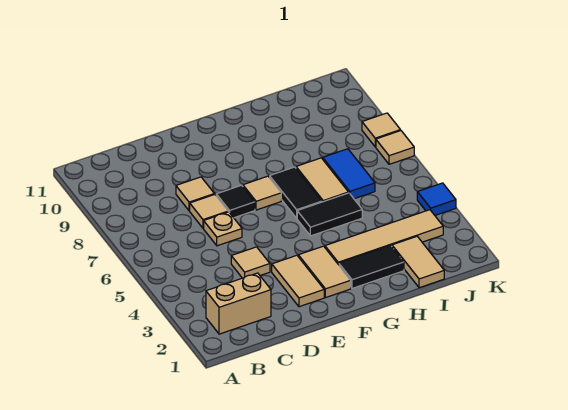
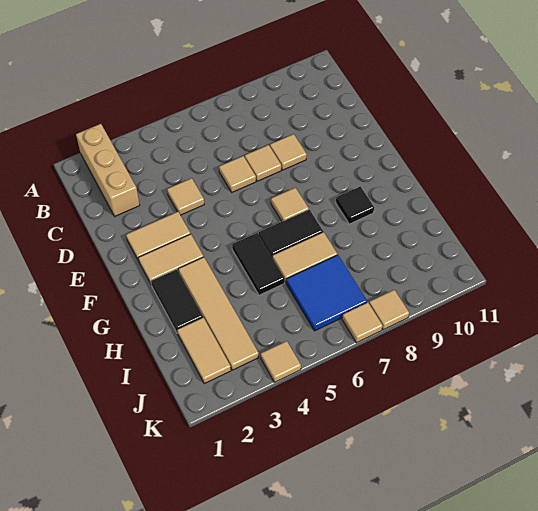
tan 1x2 brick [206,273,271,334] -> tan 1x3 brick [76,124,140,216]
tan 1x1 plate [204,212,242,246] -> tan 1x1 tile [219,156,256,192]
black 1x1 tile [216,185,255,218] -> black 1x1 tile moved to [336,187,374,224]
tan 1x2 tile [392,236,444,288] -> tan 1x2 tile turned to [177,317,231,384]
blue 1x2 tile [323,149,375,199] -> blue 2x2 tile [286,255,367,331]
blue 1x1 tile [417,183,456,215] -> tan 1x1 tile [261,341,301,382]

